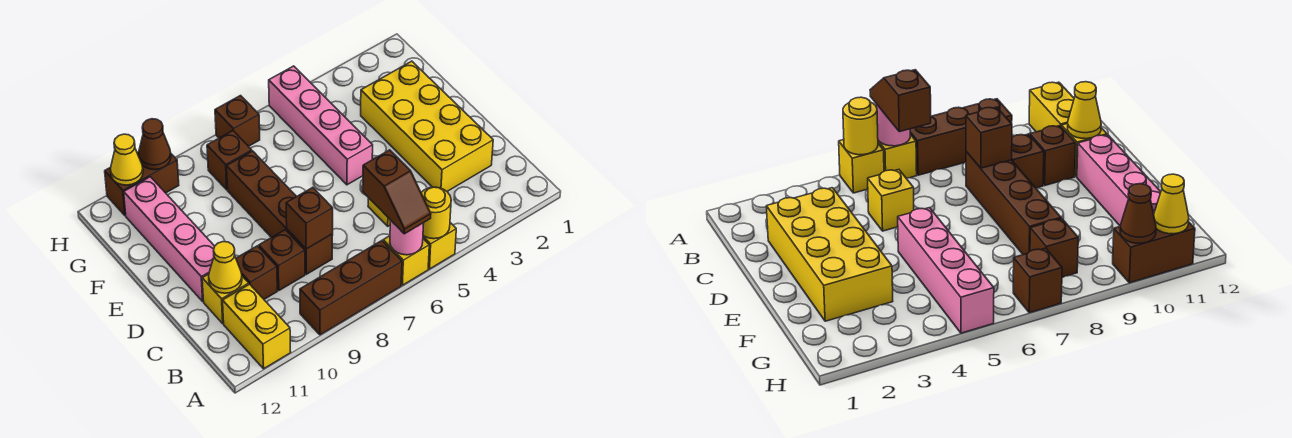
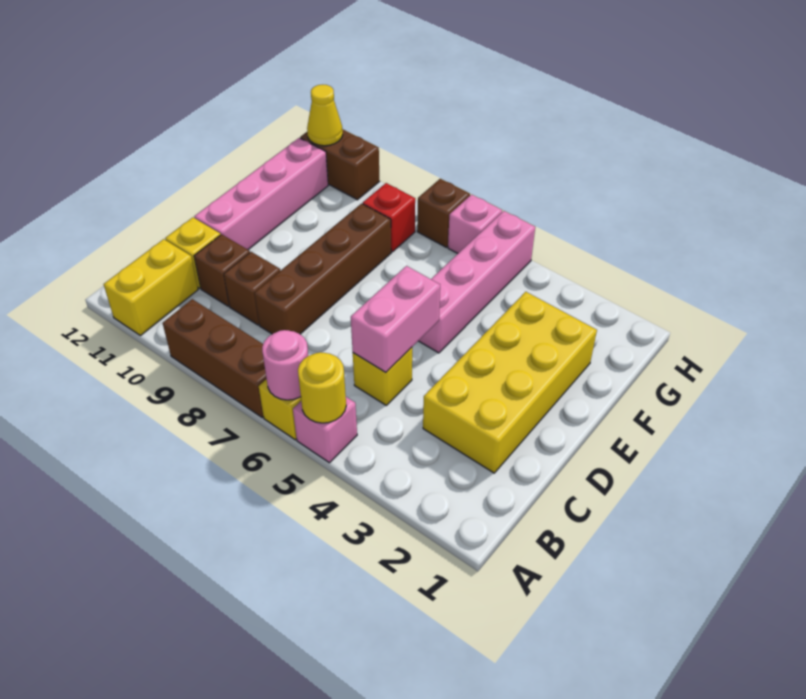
yellow 1x1 brick [423,223,456,269] -> pink 1x1 brick [293,397,357,463]
brown 1x2 slope [363,150,431,234] -> none
none -> pink 1x2 brick [351,266,440,372]
brown 1x1 brick [286,187,333,249] -> none
yellow 1x1 cone [209,241,242,293] -> none
brown 1x1 brick [207,131,252,190] -> red 1x1 brick [363,183,415,252]
none -> pink 1x1 brick [448,195,502,253]
brown 1x1 cone [138,119,171,170] -> none

